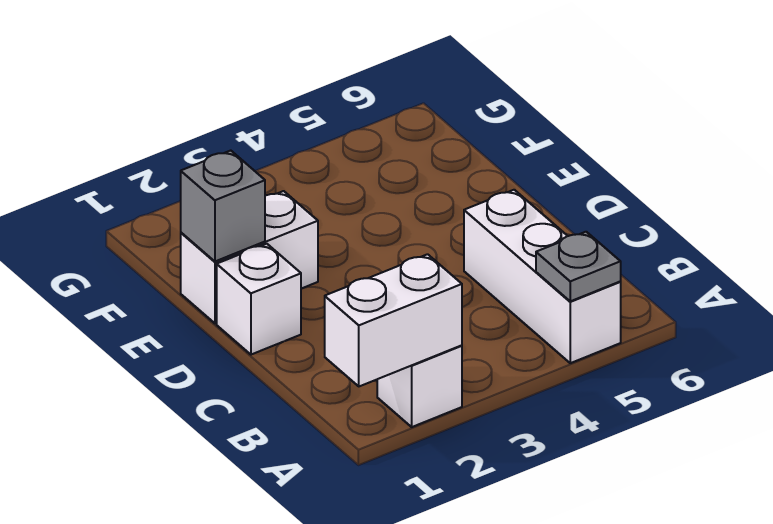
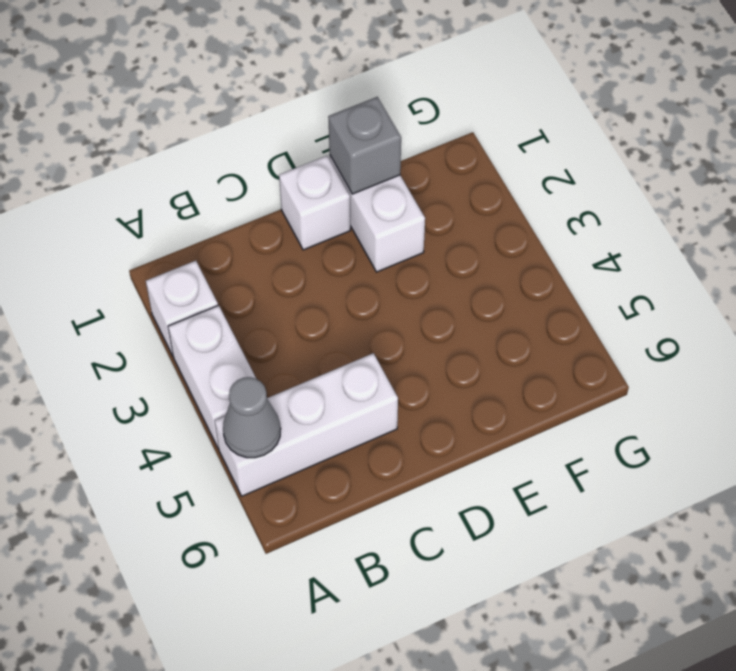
white 1x2 brick [325,254,462,386] -> white 1x2 brick moved to [168,305,256,449]
grey 1x1 plate [536,232,621,301] -> grey 1x1 cone [223,377,281,458]

